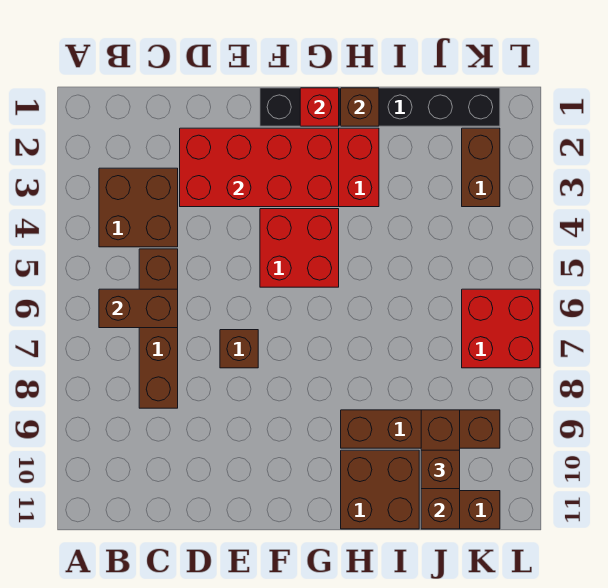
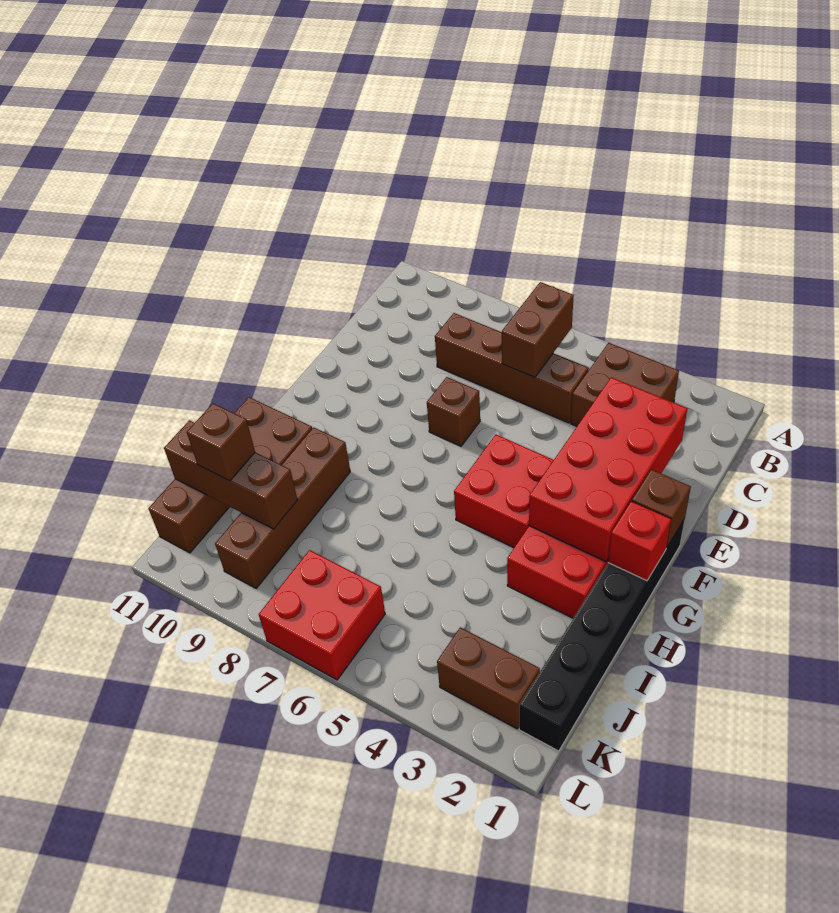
brown 1x1 brick [341,88,379,126] -> brown 1x1 brick moved to [632,470,691,548]

